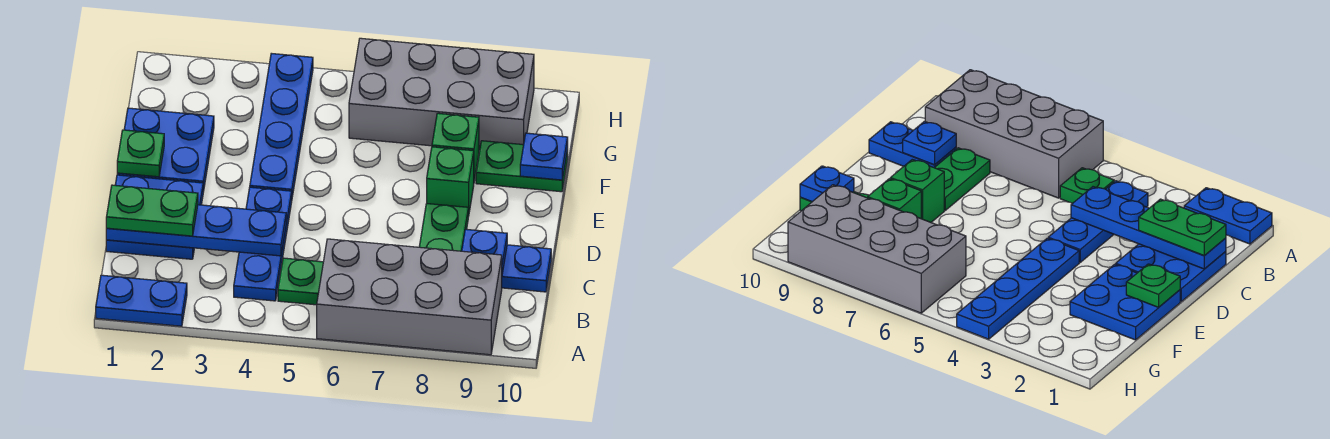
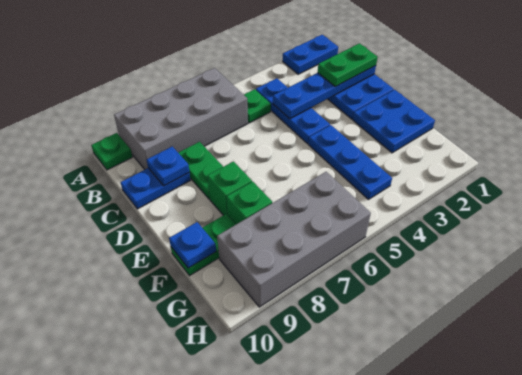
green 1x1 plate [117,130,164,177] -> green 1x1 plate moved to [91,133,132,170]
blue 1x4 plate [250,53,313,197] -> blue 1x3 plate [309,125,392,199]

